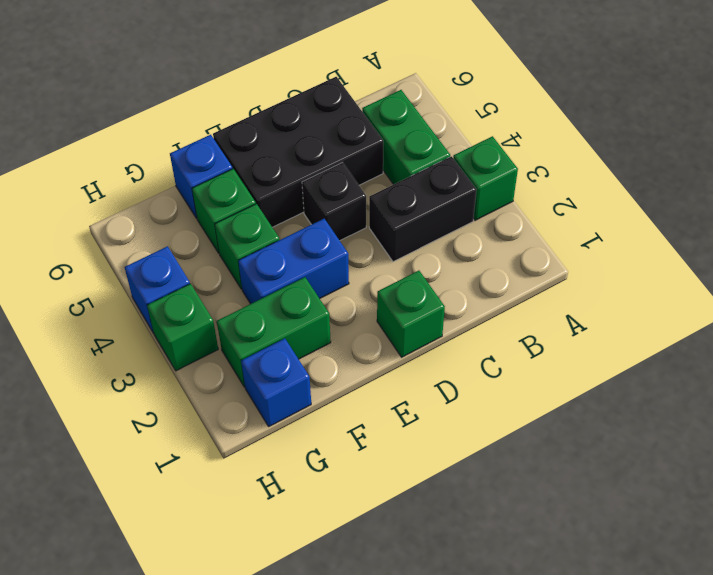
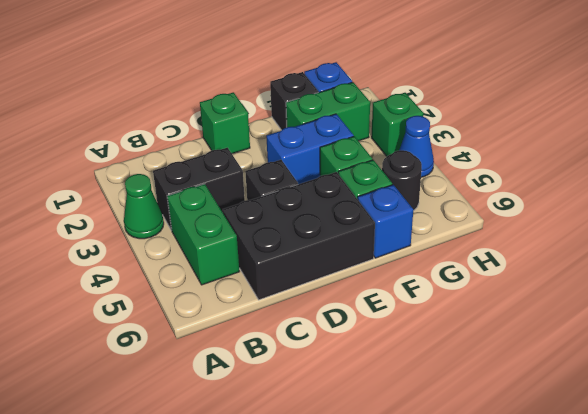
green 1x1 brick [453,136,518,220] -> green 1x1 cone [124,174,164,239]
none -> black 1x1 brick [270,72,318,130]
none -> black 1x1 round brick [382,150,422,211]
blue 1x1 brick [125,246,190,333] -> blue 1x1 cone [400,116,434,177]

